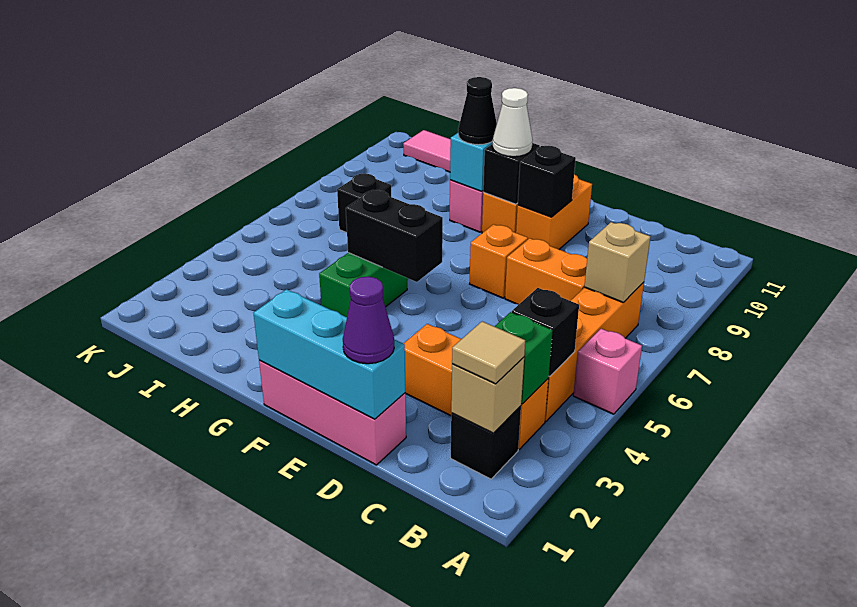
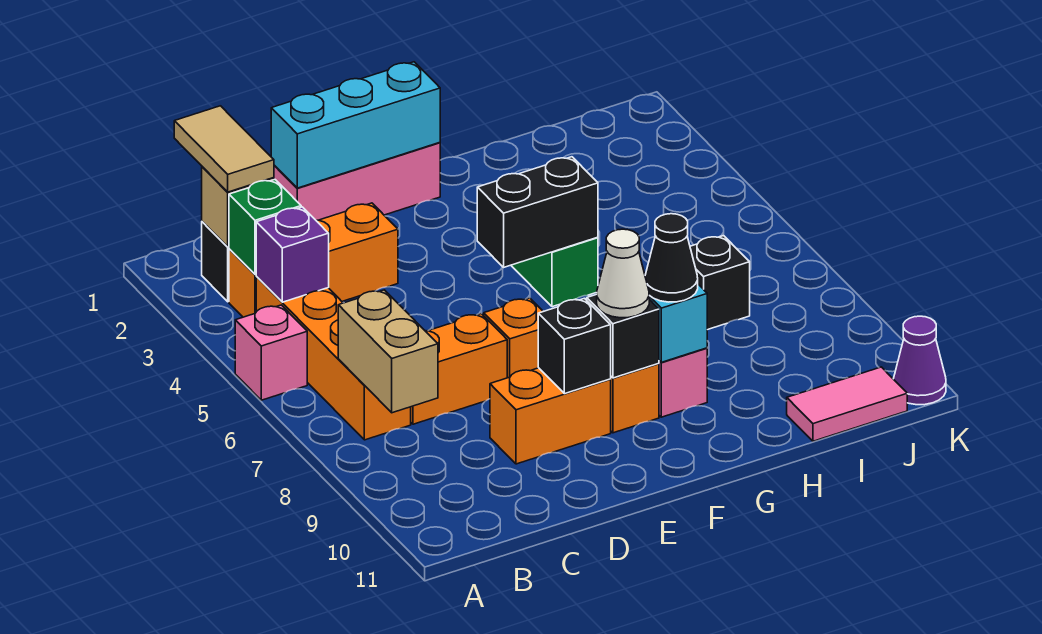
tan 1x1 tile [452,321,525,384] -> tan 1x2 tile [174,106,274,192]
black 1x1 brick [512,288,579,376] -> purple 1x1 brick [256,207,329,302]
tan 1x1 brick [584,222,650,303] -> tan 1x2 brick [338,290,438,413]
purple 1x1 cone [343,276,394,364] -> purple 1x1 cone moved to [894,316,946,405]
orange 1x2 brick [516,175,592,249] -> orange 1x2 brick turned to [490,368,611,464]

